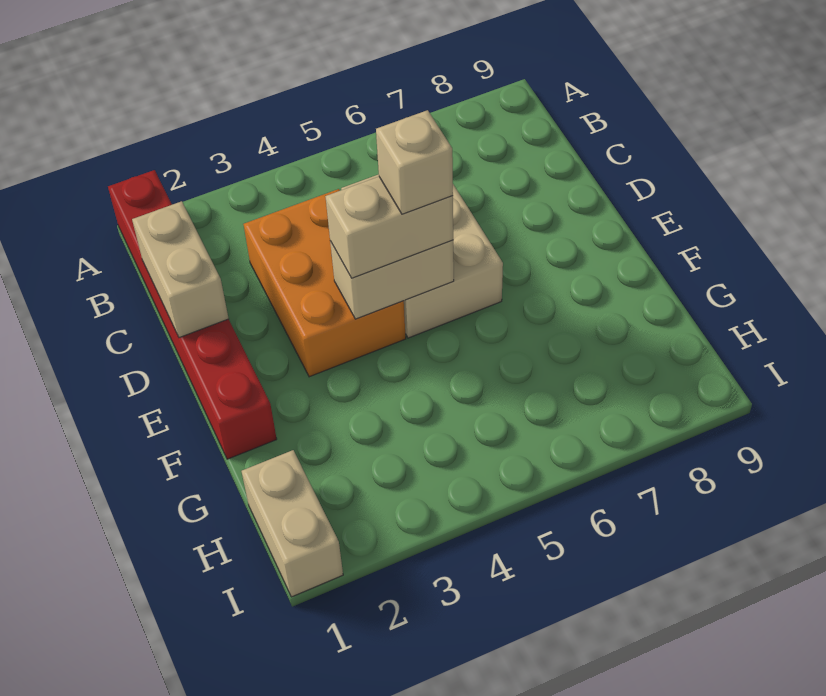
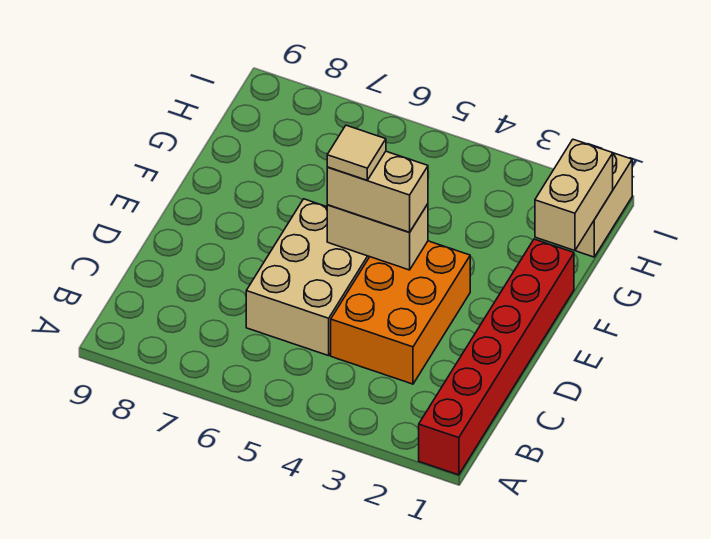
tan 1x2 brick [132,201,229,338] -> tan 1x2 brick moved to [535,139,613,251]
tan 1x1 brick [376,110,453,214] -> tan 1x1 tile [327,125,386,180]

